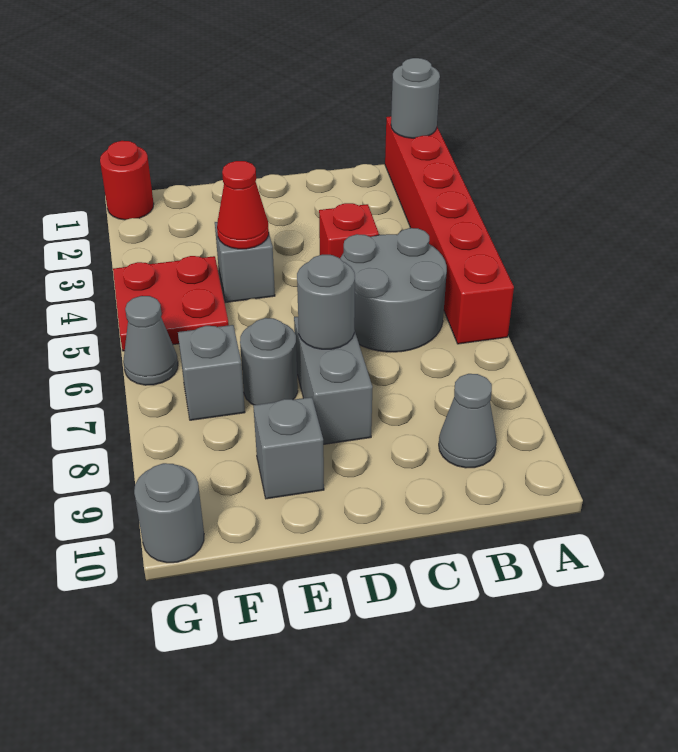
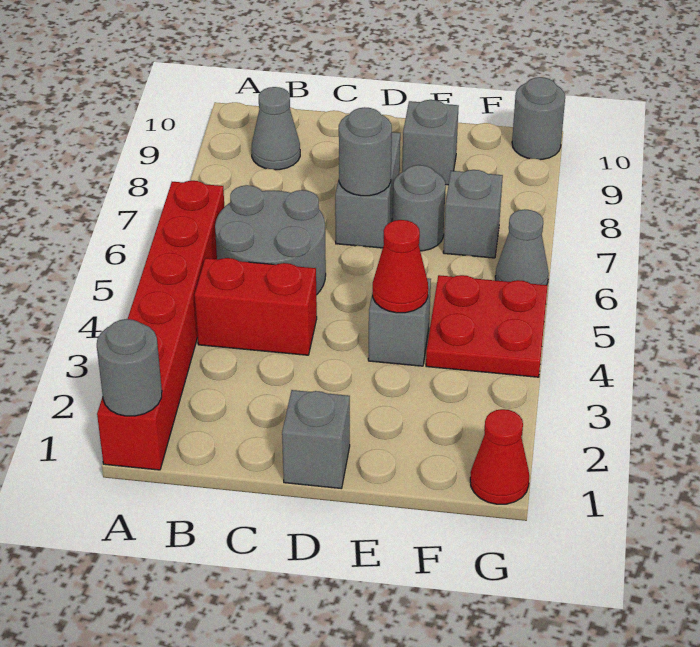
red 1x1 brick [319,203,379,258] -> red 1x2 brick [195,258,317,355]
none -> grey 1x1 brick [282,390,350,489]
red 1x1 round brick [100,141,154,220] -> red 1x1 cone [470,409,529,504]

